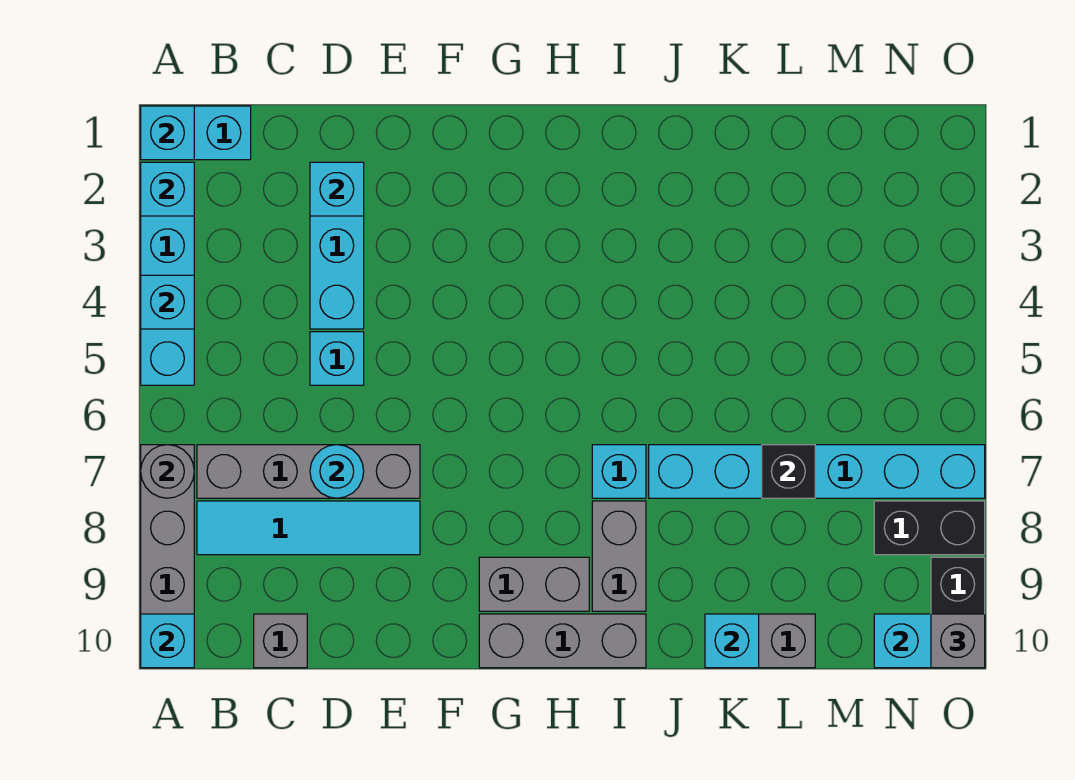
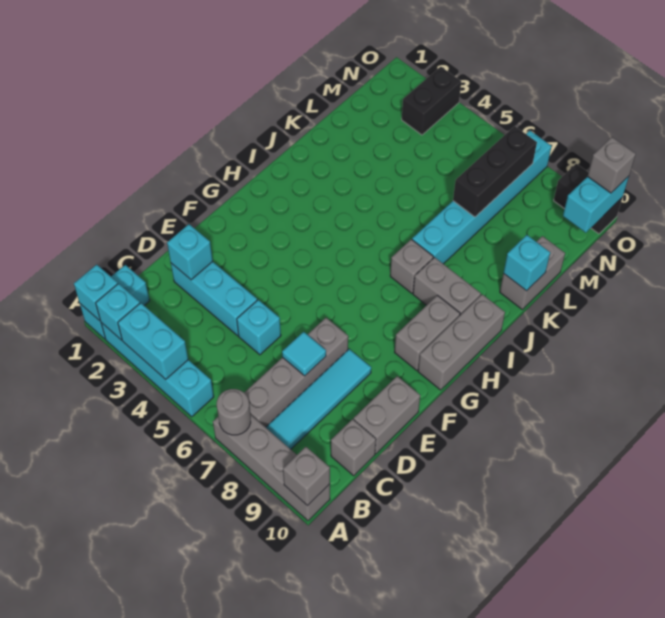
cyan 1x1 brick [141,275,194,329] -> cyan 1x2 brick [118,303,188,379]
cyan 1x1 brick [141,614,194,668] -> grey 1x1 brick [283,447,330,506]
cyan 1x1 round brick [310,445,364,498] -> cyan 1x1 tile [282,332,326,376]
none -> grey 1x2 brick [354,376,420,454]
cyan 1x1 brick [592,445,646,498] -> grey 1x1 brick [390,239,433,293]
black 1x1 brick [762,445,815,498] -> black 1x3 brick [453,126,537,217]
black 1x2 brick [874,501,985,555] -> black 1x2 brick moved to [402,67,461,135]

